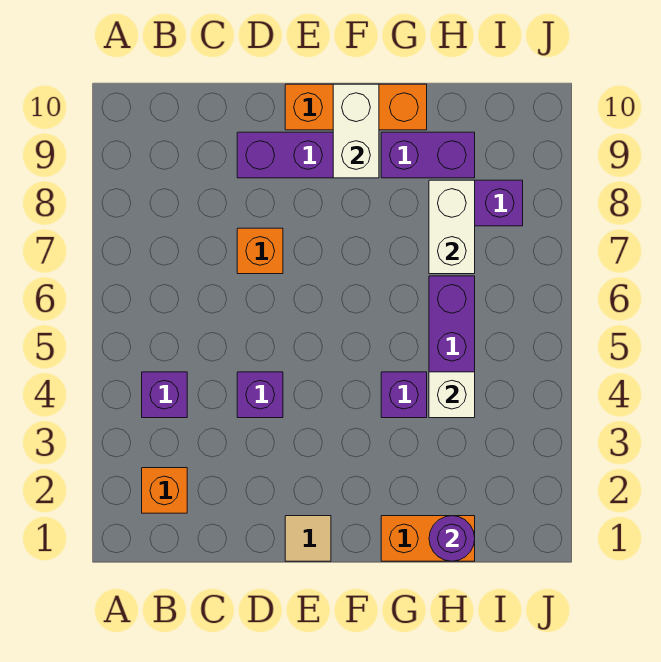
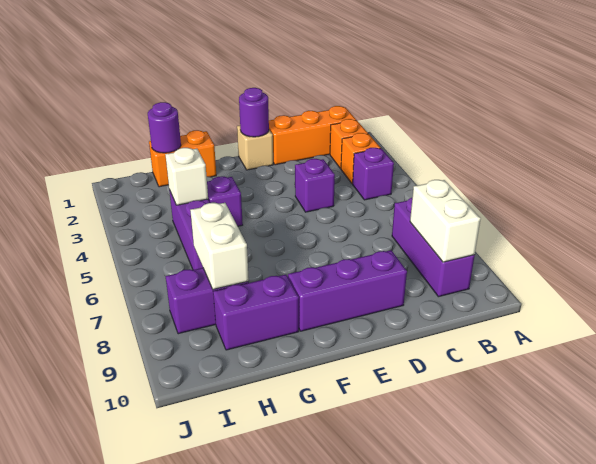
none -> purple 1x3 brick [392,198,475,297]
orange 1x1 brick [237,228,283,274] -> orange 1x1 brick moved to [341,133,380,184]
tan 1x1 tile [285,516,331,561] -> tan 1x1 brick [237,126,273,170]
none -> purple 1x1 round brick [239,88,269,137]
orange 1x3 brick [285,84,427,130] -> orange 1x3 brick moved to [269,106,356,165]
white 1x2 brick [333,84,379,178] -> white 1x2 brick moved to [410,180,481,262]

